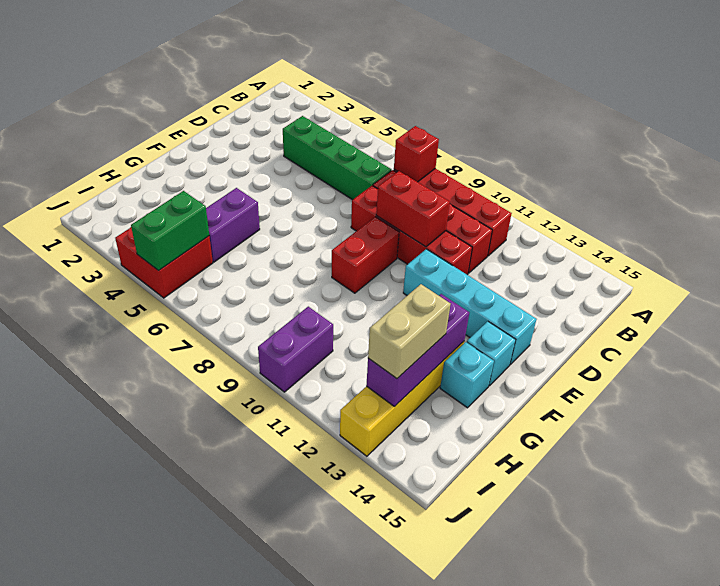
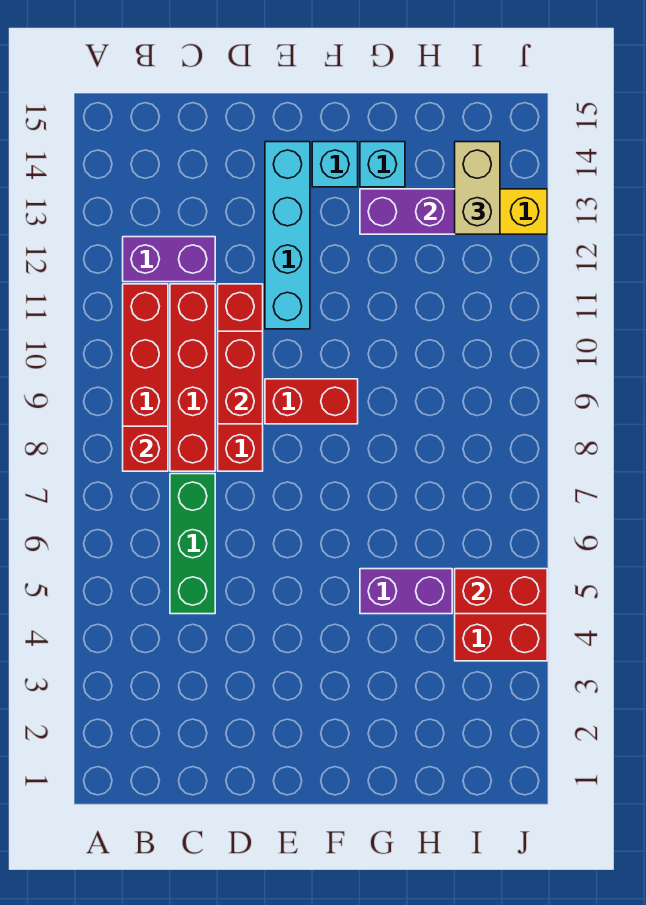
green 1x4 brick [283,116,392,200] -> green 1x3 brick [170,474,215,614]
tan 1x2 brick [368,284,451,379] -> tan 1x2 brick turned to [455,142,500,234]
green 1x2 brick [131,191,209,270] -> red 1x2 brick [455,569,547,614]
purple 1x2 brick [258,307,333,392] -> purple 1x2 brick moved to [123,237,215,282]

